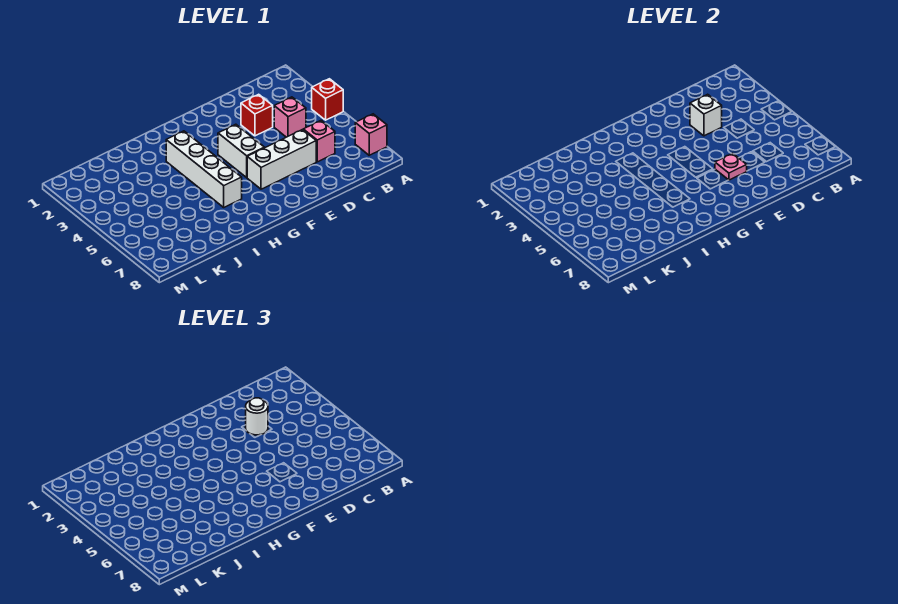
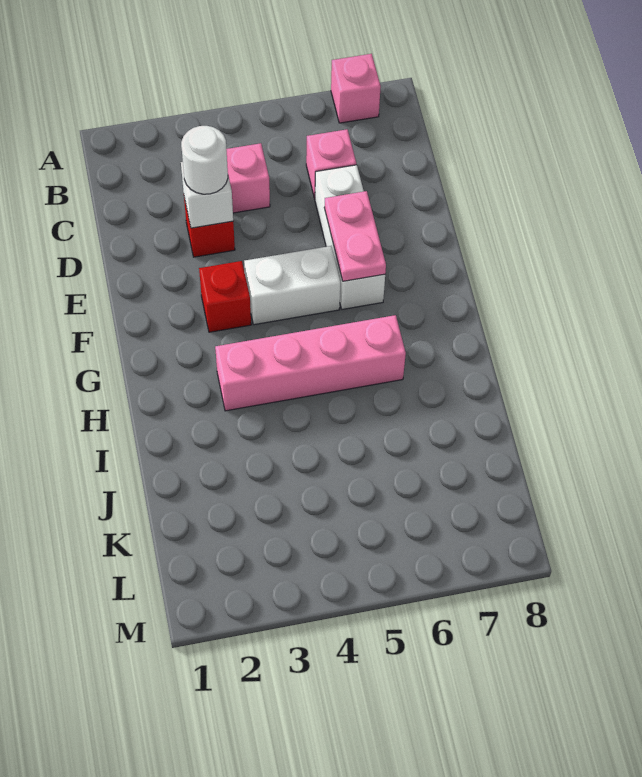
red 1x1 brick [312,79,343,120] -> red 1x1 brick moved to [199,261,251,332]
pink 1x1 plate [715,153,747,180] -> pink 1x2 plate [324,191,386,281]
white 1x4 brick [166,131,242,207] -> pink 1x4 brick [215,315,406,411]

